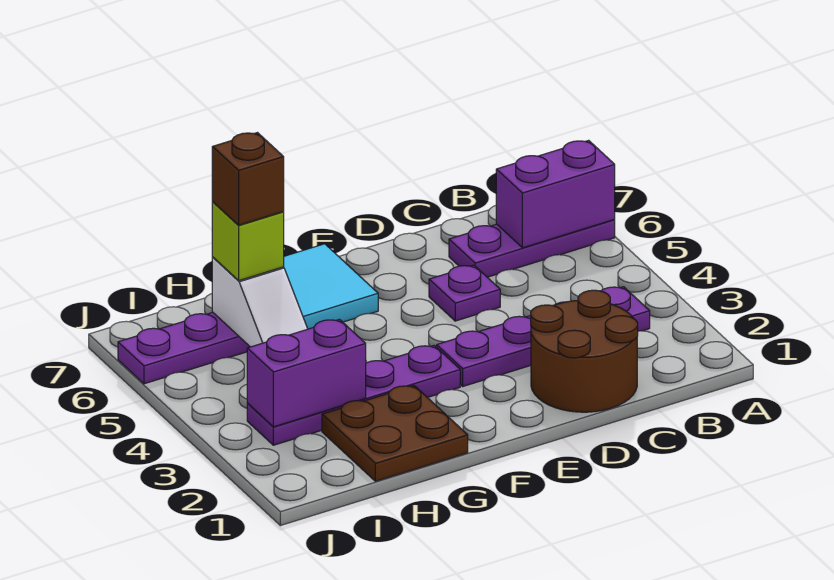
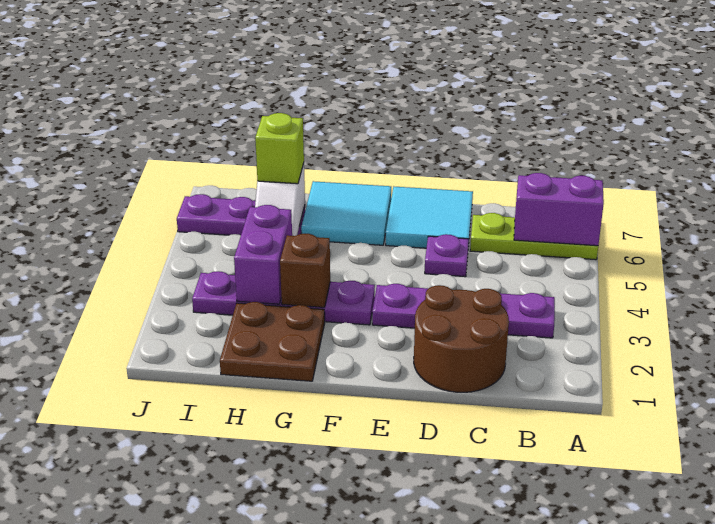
purple 1x3 plate [449,220,615,277] -> lime 1x3 plate [470,213,598,260]
none -> cyan 2x2 tile [386,187,473,248]
purple 1x2 brick [247,319,366,427] -> purple 1x2 brick turned to [234,205,292,304]
brown 1x1 brick [212,133,284,225] -> brown 1x1 brick moved to [280,234,330,307]

